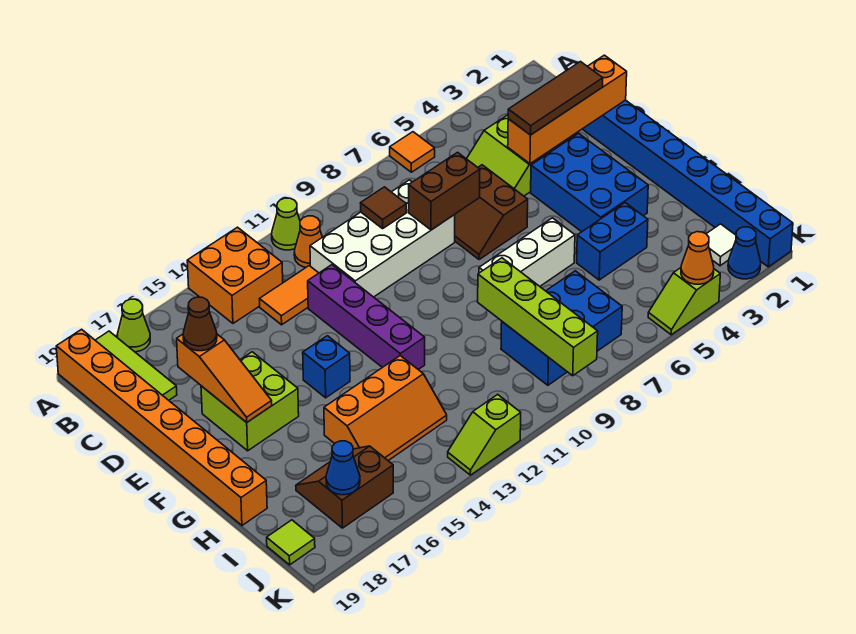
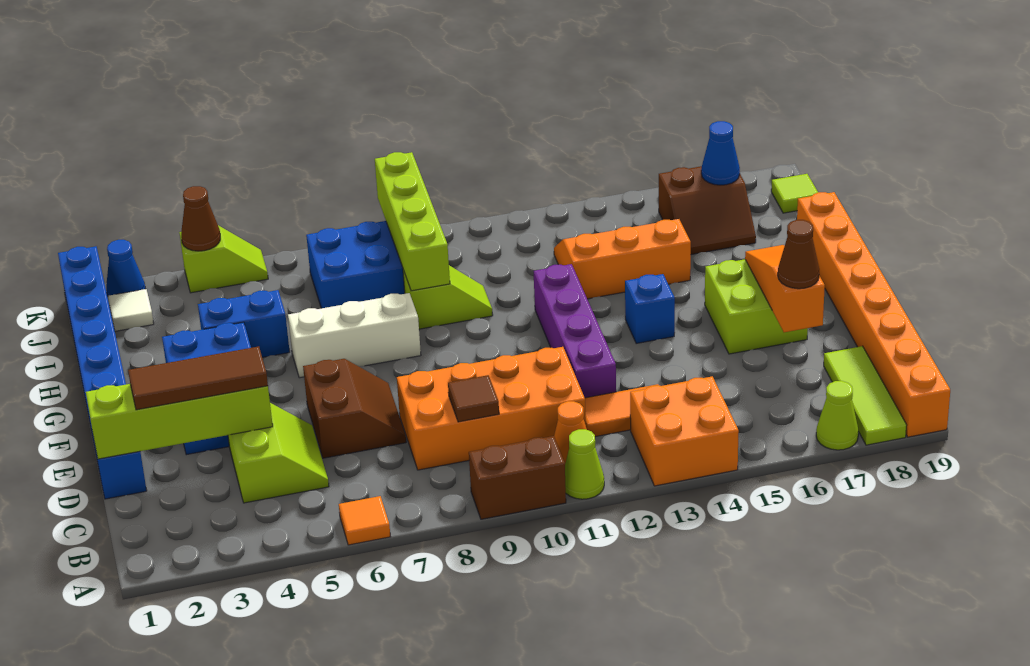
white 2x4 brick [310,180,455,297] -> orange 2x4 brick [397,347,586,470]
orange 1x4 brick [508,55,627,164] -> lime 1x4 brick [86,384,273,459]
brown 1x2 brick [409,152,480,230] -> brown 1x2 brick moved to [469,436,566,519]
orange 1x1 cone [681,232,714,284] -> brown 1x1 cone [181,186,220,251]
lime 1x2 slope [448,394,521,475] -> lime 1x2 slope moved to [403,265,493,329]

